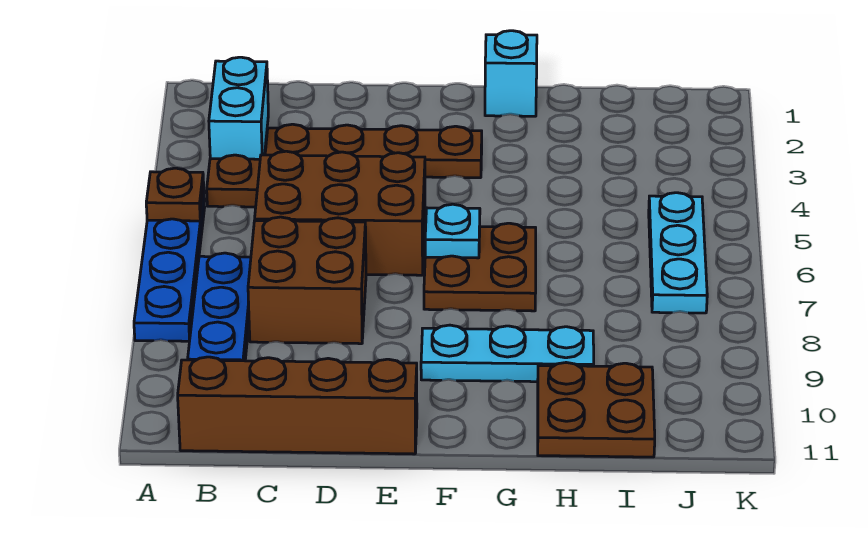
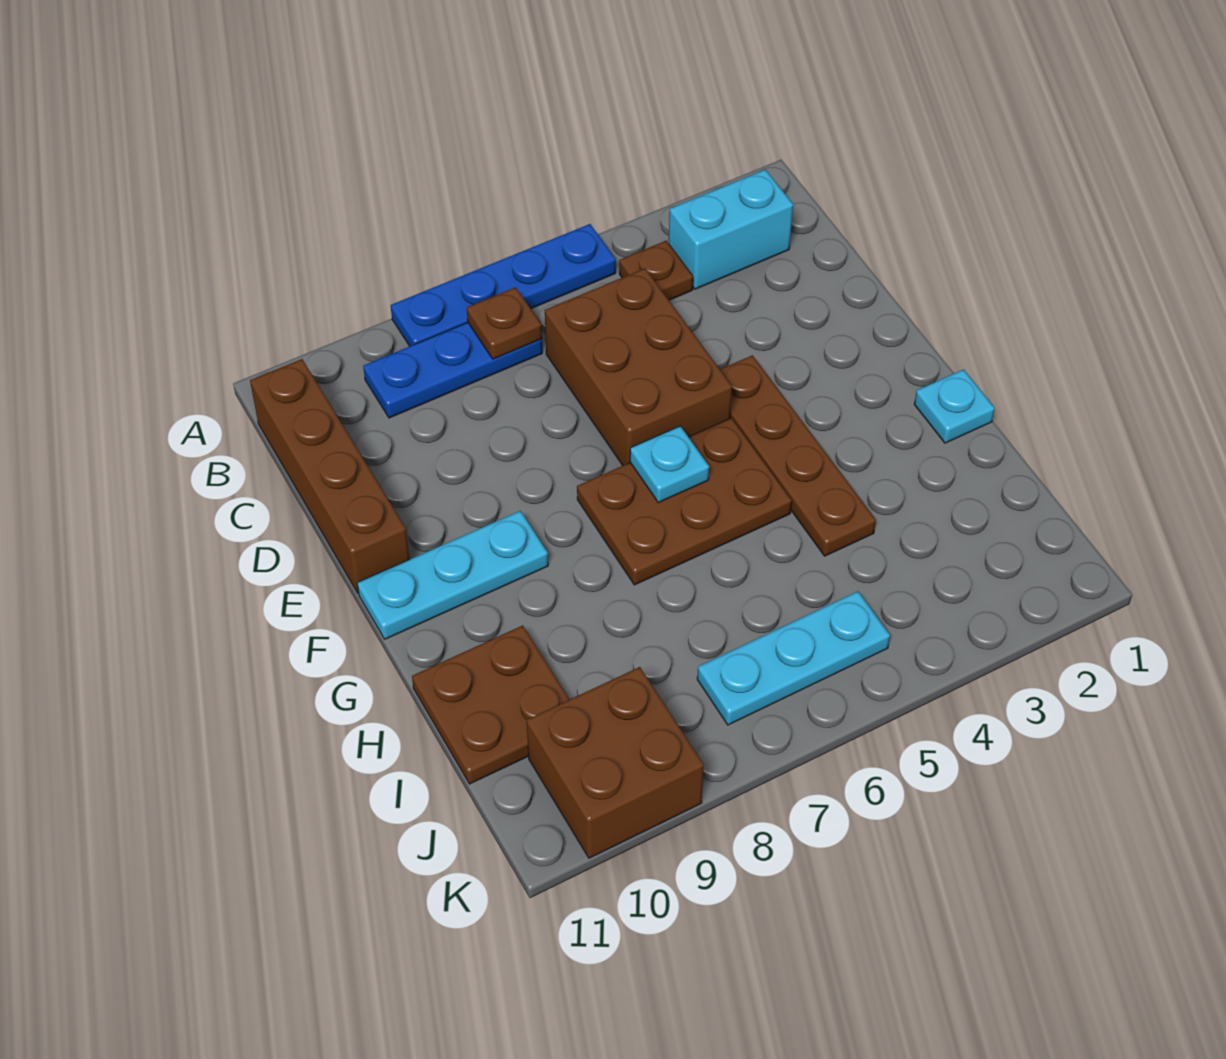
brown 1x1 plate [146,168,204,221] -> brown 1x1 plate moved to [467,287,542,359]
brown 1x4 plate [265,124,482,178] -> brown 1x4 plate moved to [720,355,876,556]
brown 2x2 brick [248,217,366,344] -> brown 2x2 brick moved to [527,667,704,858]
brown 2x2 plate [424,223,536,311] -> brown 2x3 plate [577,418,792,585]
cyan 1x3 plate [421,325,594,382] -> cyan 1x3 plate turned to [357,511,548,639]
cyan 1x1 brick [485,31,537,116] -> cyan 1x1 plate [914,370,995,443]

